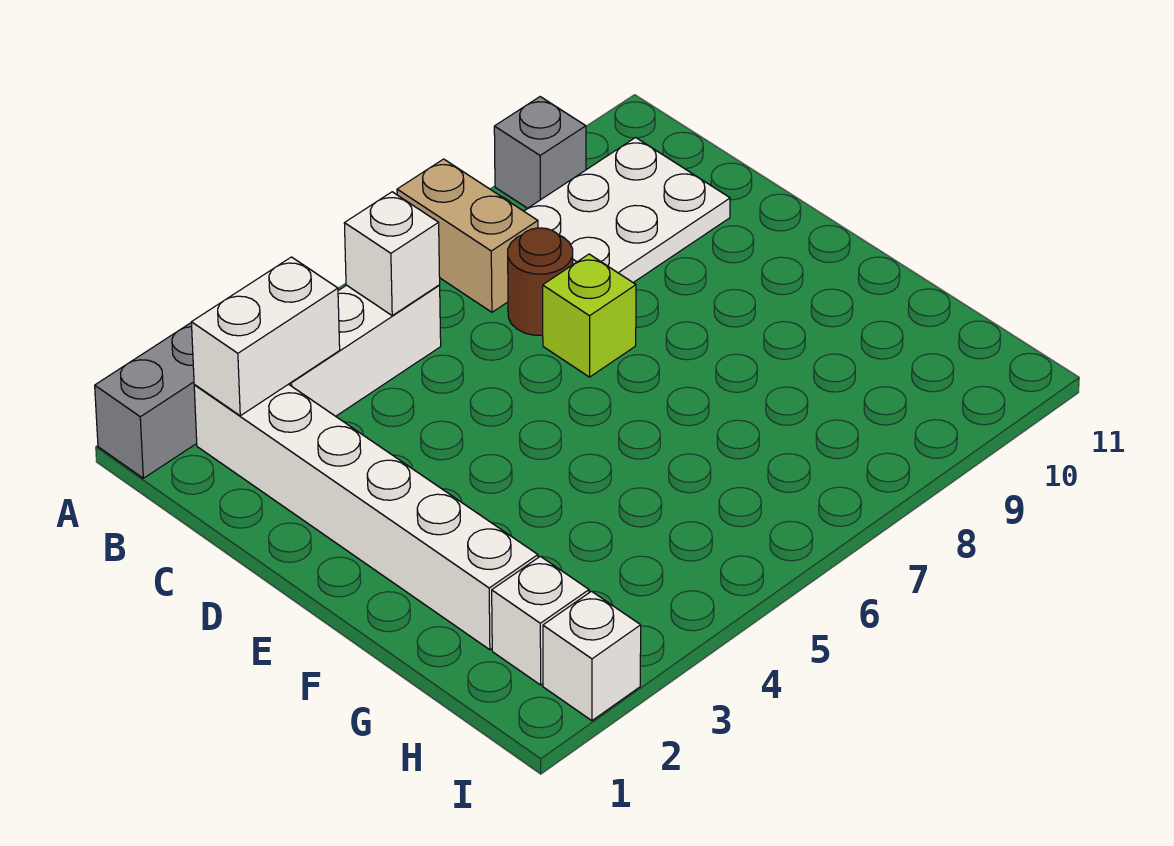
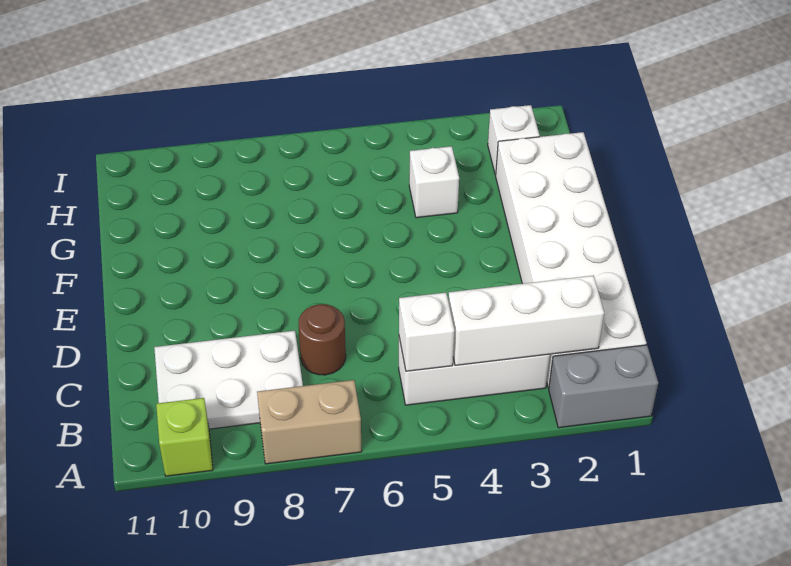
tan 1x2 brick [397,159,538,312] -> tan 1x2 brick turned to [257,380,362,464]
grey 1x1 brick [494,97,586,208] -> none
white 1x6 brick [194,384,538,650] -> white 2x6 brick [496,132,647,388]
white 1x2 brick [191,257,340,416] -> white 1x3 brick [448,275,604,366]
lime 1x1 brick [543,254,636,377] -> lime 1x1 brick moved to [156,398,213,476]
white 1x1 brick [543,591,641,721] -> white 1x1 brick moved to [409,146,459,218]

